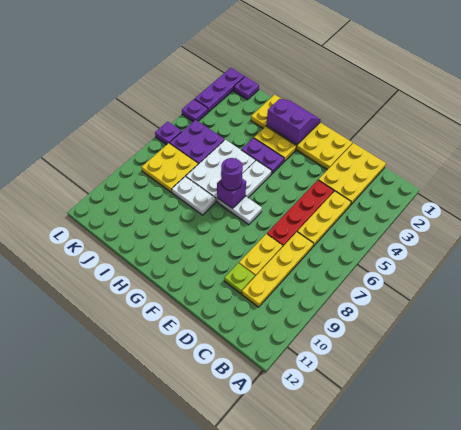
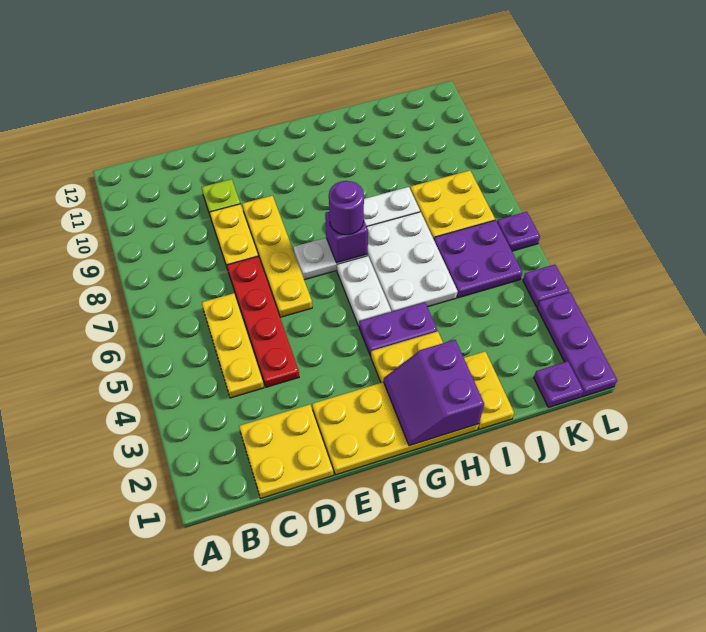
yellow 2x3 plate [318,143,386,205] -> yellow 2x2 plate [239,404,333,498]
yellow 1x4 plate [242,232,313,307] -> yellow 1x4 plate moved to [242,196,312,317]
purple 2x2 slope [267,99,321,145] -> purple 2x2 slope turned to [384,340,484,446]

